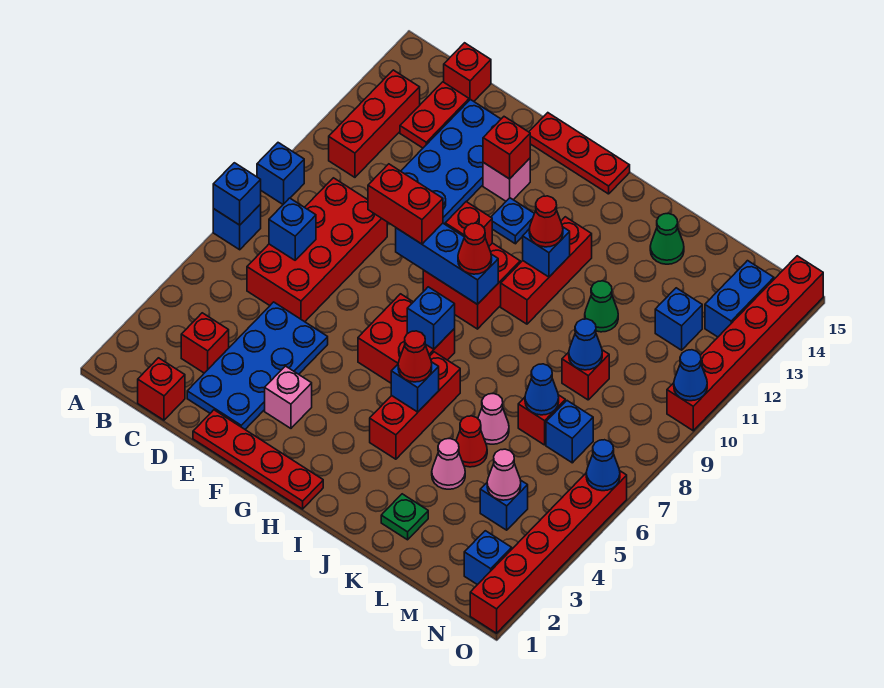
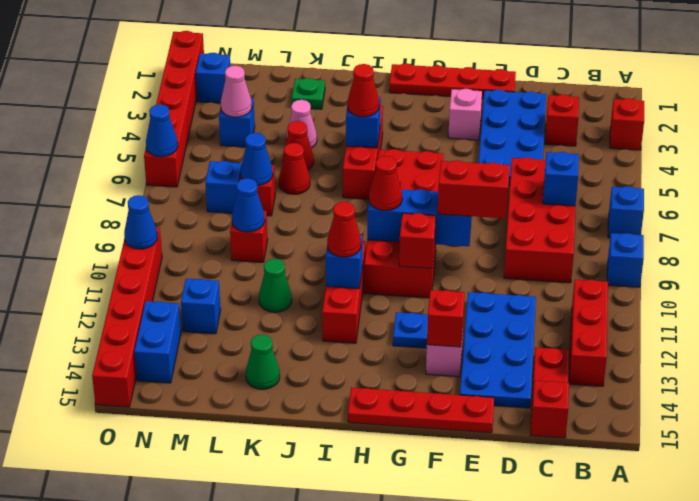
blue 1x1 brick [213,163,261,225] -> none
red 1x1 brick [138,358,185,420] -> red 1x1 brick moved to [610,98,644,150]
red 1x3 plate [529,113,630,194] -> red 1x4 plate [348,388,494,433]
blue 1x1 brick [407,287,455,349] -> none
pink 1x1 cone [478,394,509,444] -> red 1x1 cone [279,143,310,194]

